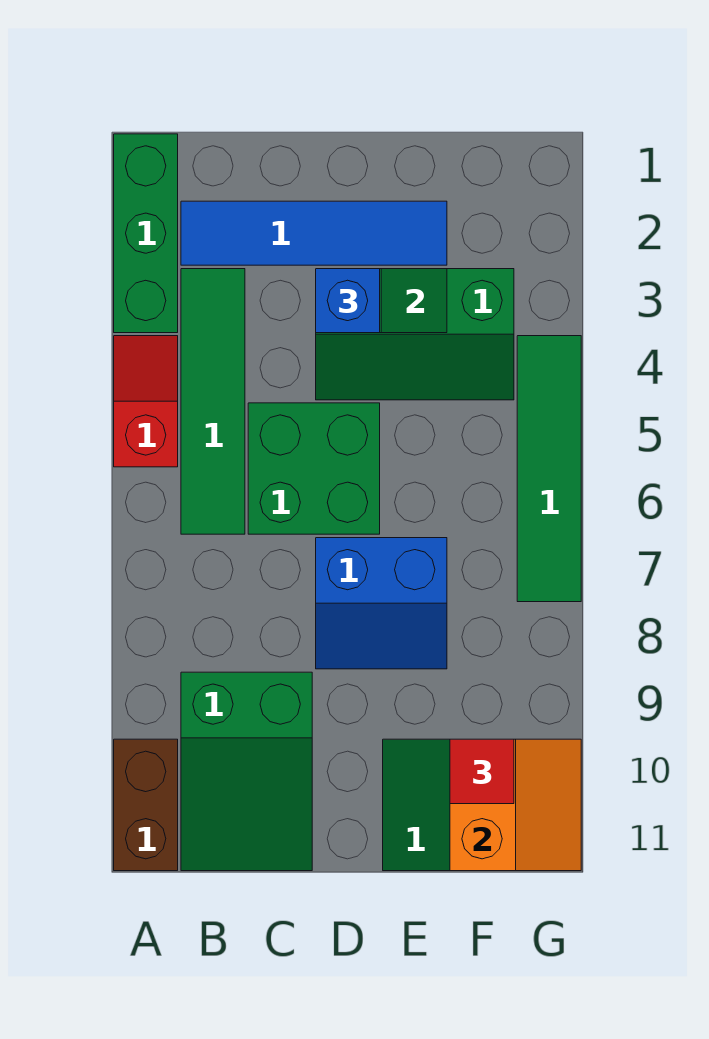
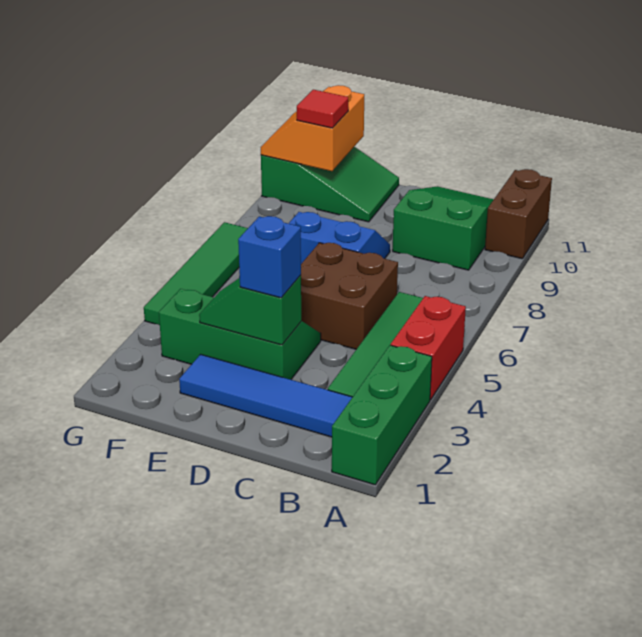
red 1x2 slope [114,336,178,467] -> red 1x2 brick [391,296,466,400]
green 2x2 brick [248,403,380,534] -> brown 2x2 brick [301,243,398,349]

